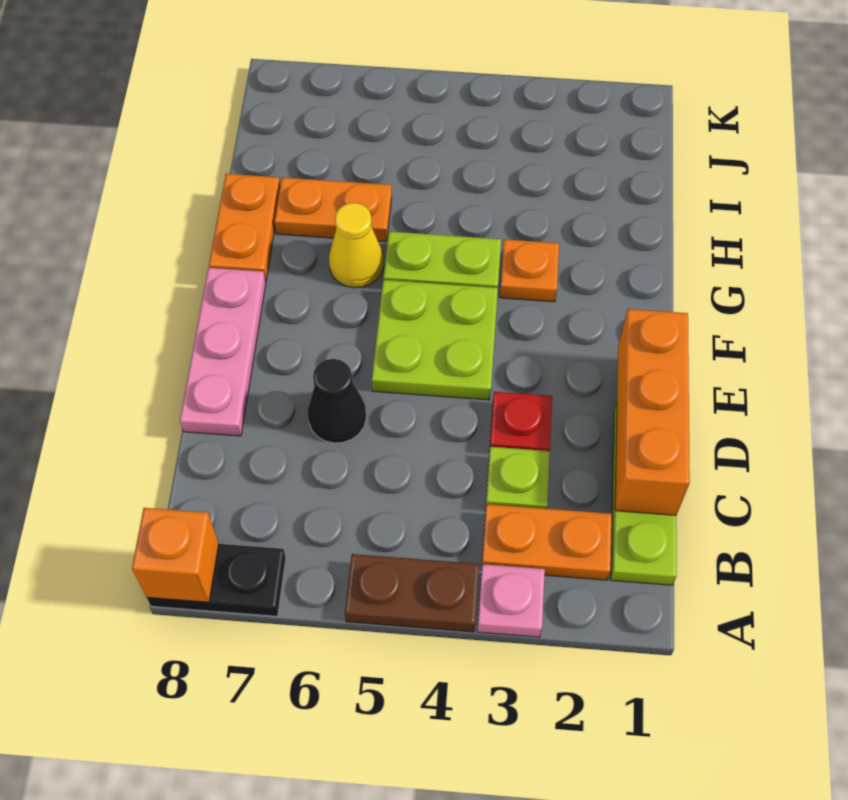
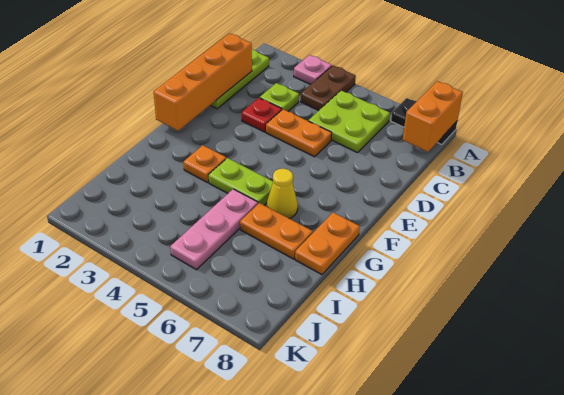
brown 1x2 plate [345,554,479,632] -> brown 1x2 plate turned to [301,65,356,111]
orange 1x1 brick [132,508,219,602] -> orange 1x2 brick [403,81,463,152]
orange 1x2 plate [482,504,612,580] -> orange 1x2 plate moved to [266,109,332,157]
orange 1x3 brick [615,309,690,515] -> orange 1x4 brick [154,33,252,131]
black 1x1 cone [308,359,366,443] -> none
pink 1x3 plate [180,268,266,436] -> pink 1x3 plate moved to [170,189,258,270]
lime 2x2 plate [372,280,498,400] -> lime 2x2 plate moved to [308,91,390,153]

